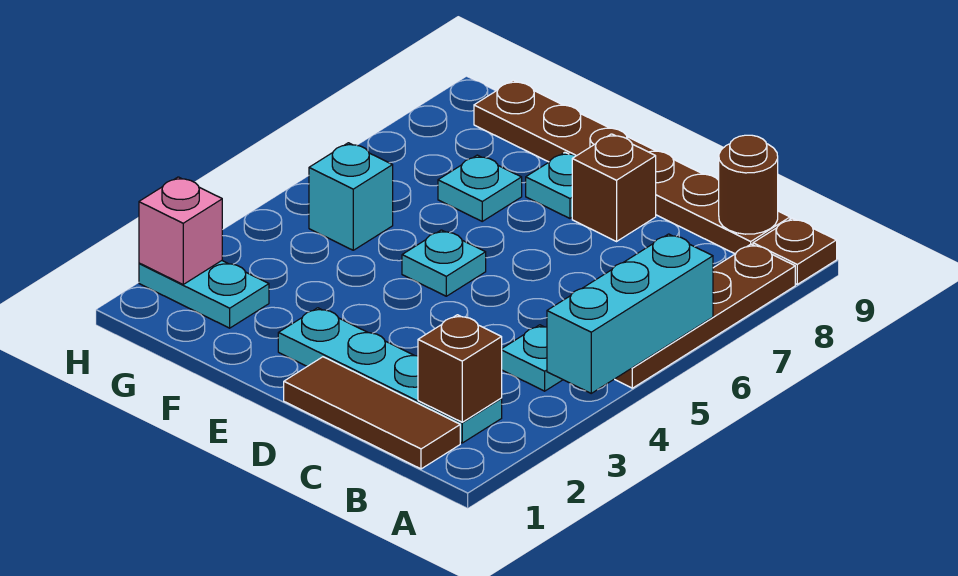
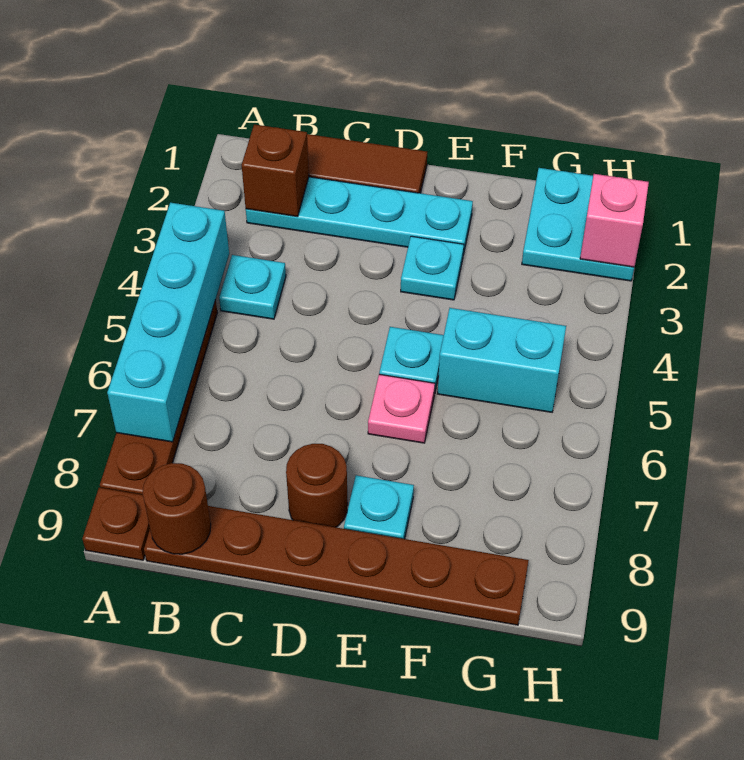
cyan 1x3 brick [547,234,713,393] -> cyan 1x4 brick [107,203,229,442]
brown 1x1 brick [572,134,656,241] -> brown 1x1 round brick [286,444,348,527]
none -> pink 1x1 plate [368,374,435,443]
cyan 1x1 plate [438,155,522,221] -> cyan 1x1 plate moved to [401,236,464,300]
cyan 1x2 plate [139,261,269,328] -> cyan 2x2 plate [522,168,634,281]
cyan 1x1 brick [309,143,393,250] -> cyan 1x2 brick [438,308,566,412]

